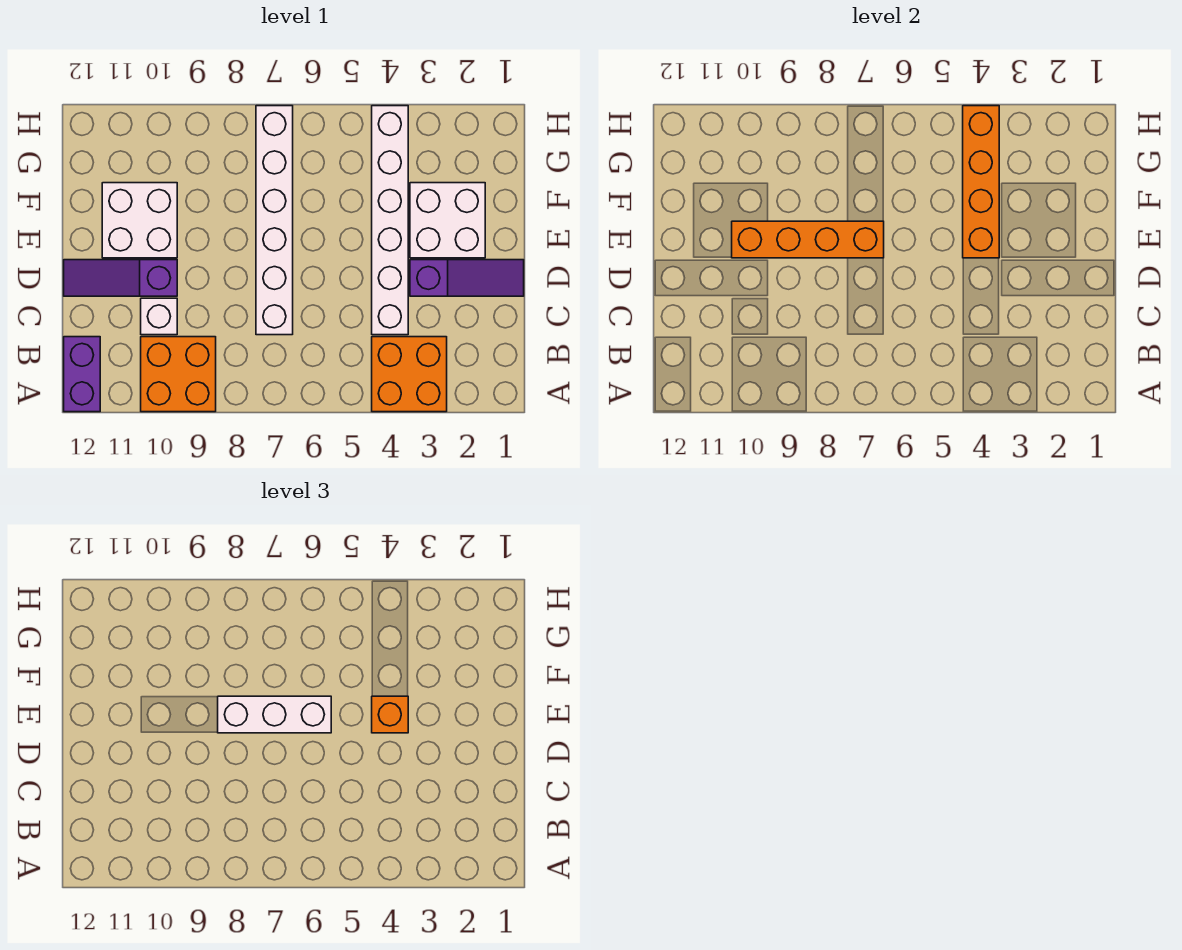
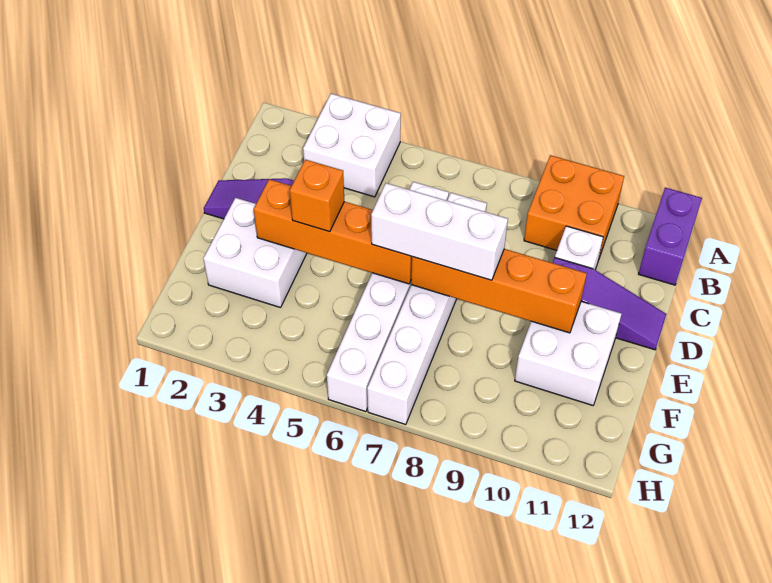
orange 2x2 brick [372,337,447,412] -> white 2x2 brick [303,94,401,197]
white 1x6 brick [372,106,408,335] -> white 1x6 brick moved to [327,182,449,412]
orange 1x4 brick [963,106,999,258] -> orange 1x4 brick turned to [254,179,412,284]

